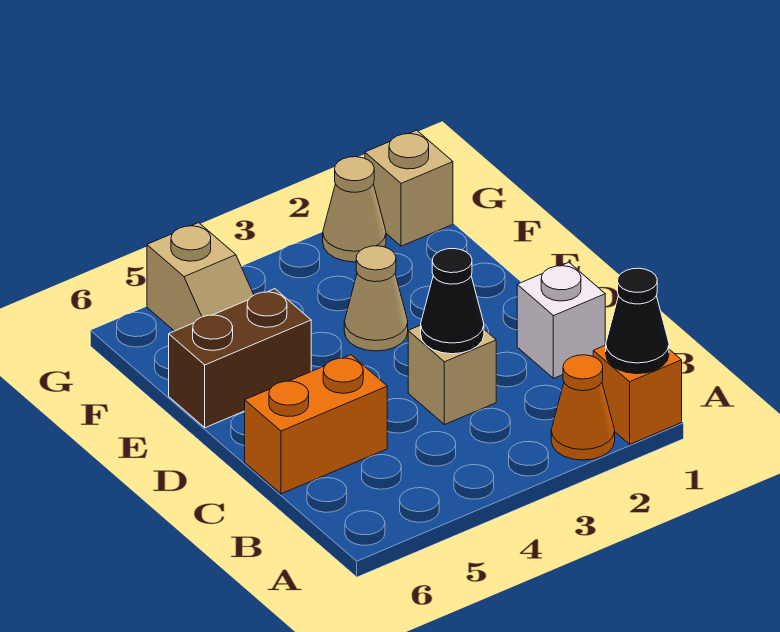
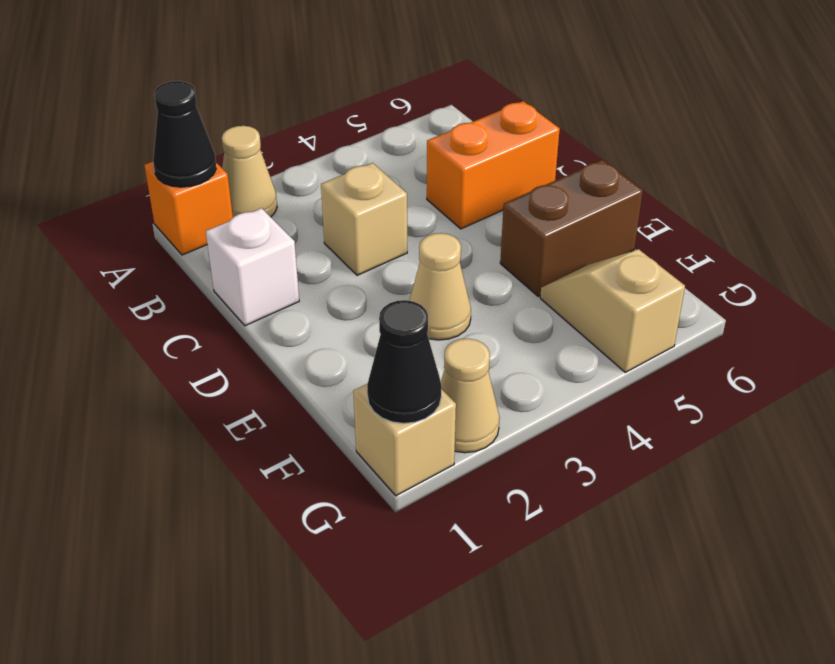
orange 1x1 cone [551,355,615,460] -> tan 1x1 cone [222,126,277,217]
black 1x1 cone [421,249,484,354] -> black 1x1 cone moved to [367,300,441,423]

